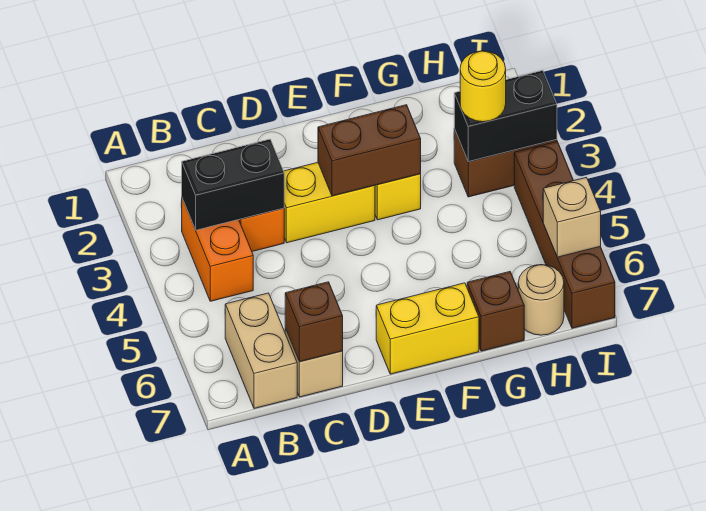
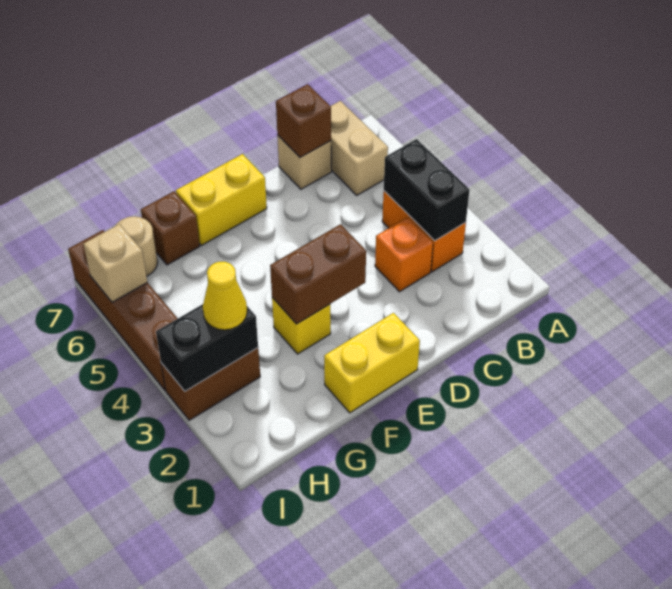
black 1x2 brick [182,139,284,230] -> black 1x2 brick turned to [384,139,470,241]
yellow 1x2 brick [284,163,375,243] -> yellow 1x2 brick moved to [324,313,420,413]
yellow 1x1 round brick [460,51,506,122] -> yellow 1x1 cone [203,262,247,330]

